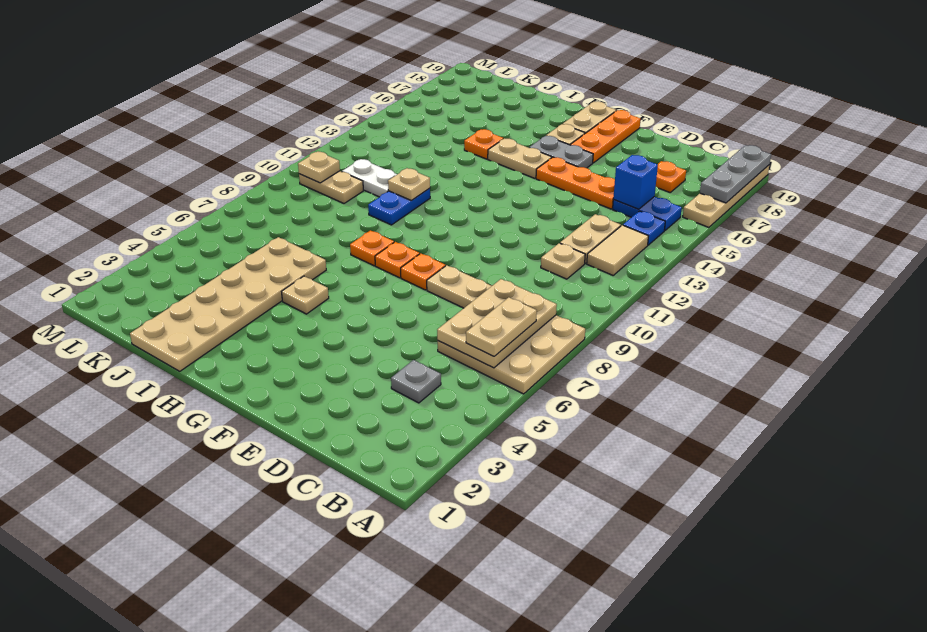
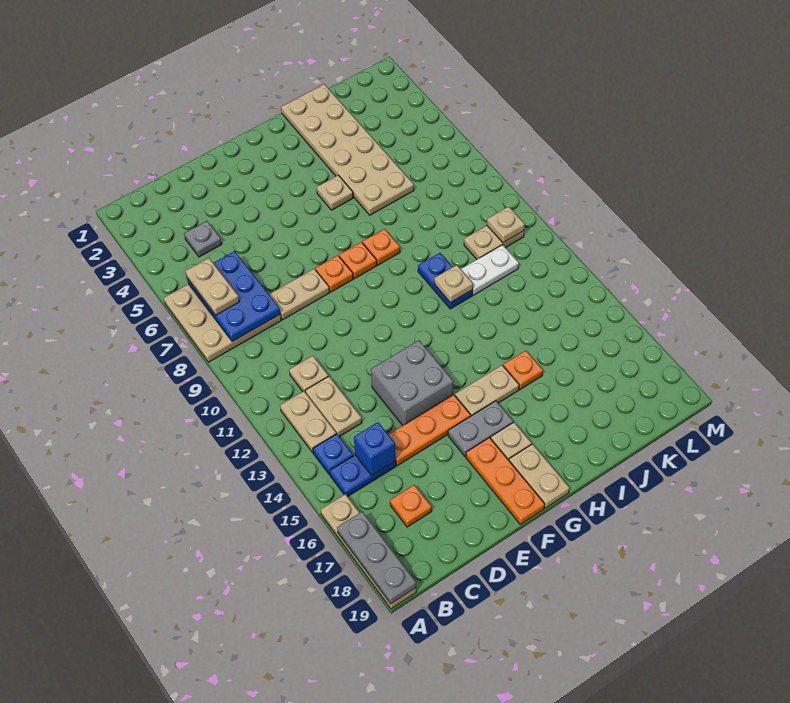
tan 2x3 plate [437,279,557,368] -> blue 2x3 plate [187,251,280,342]
tan 1x2 tile [587,225,648,275] -> tan 1x2 plate [280,391,336,453]
none -> grey 2x2 brick [371,341,453,426]

